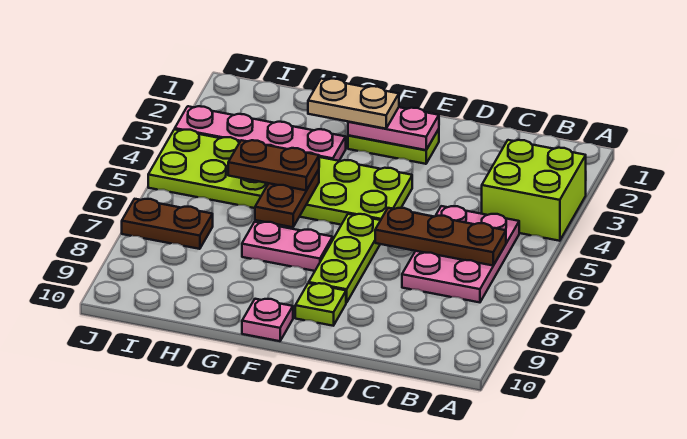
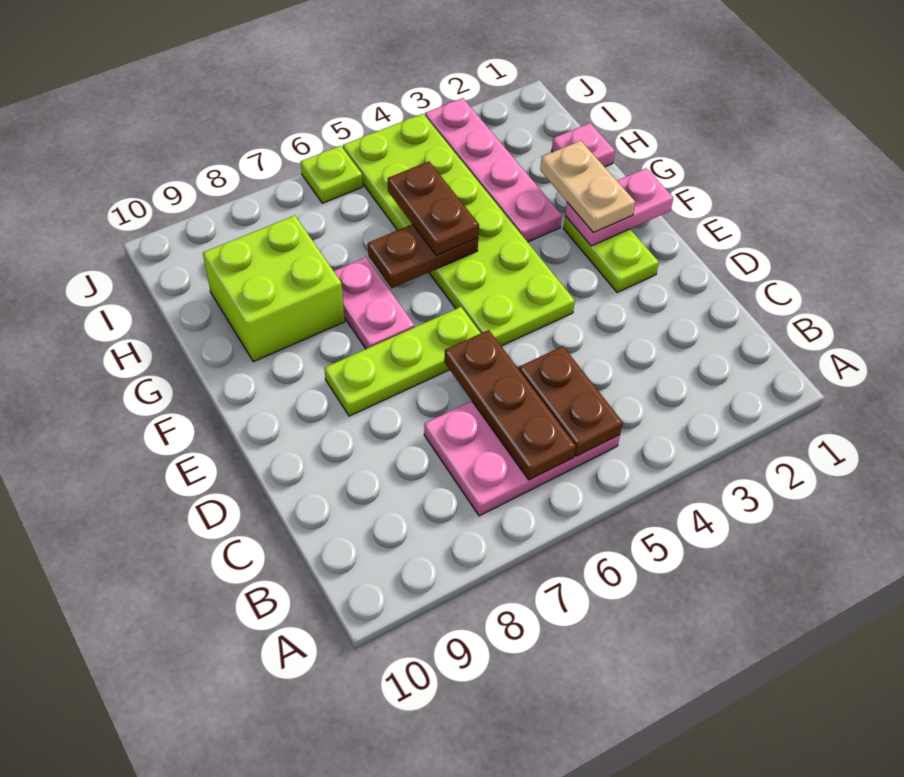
lime 2x2 brick [482,140,586,241] -> lime 2x2 brick moved to [203,215,345,362]
pink 1x2 plate [348,107,439,150] -> pink 1x2 plate turned to [565,168,673,246]
lime 1x1 plate [295,283,346,326] -> lime 1x1 plate moved to [301,146,363,203]
pink 1x1 plate [242,299,293,341] -> pink 1x1 plate moved to [552,123,615,167]
brown 1x2 plate [122,199,213,249] -> brown 1x2 plate moved to [519,346,623,456]

